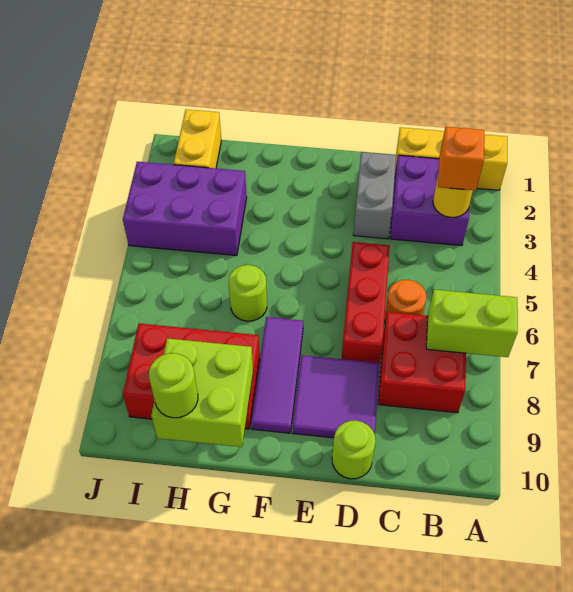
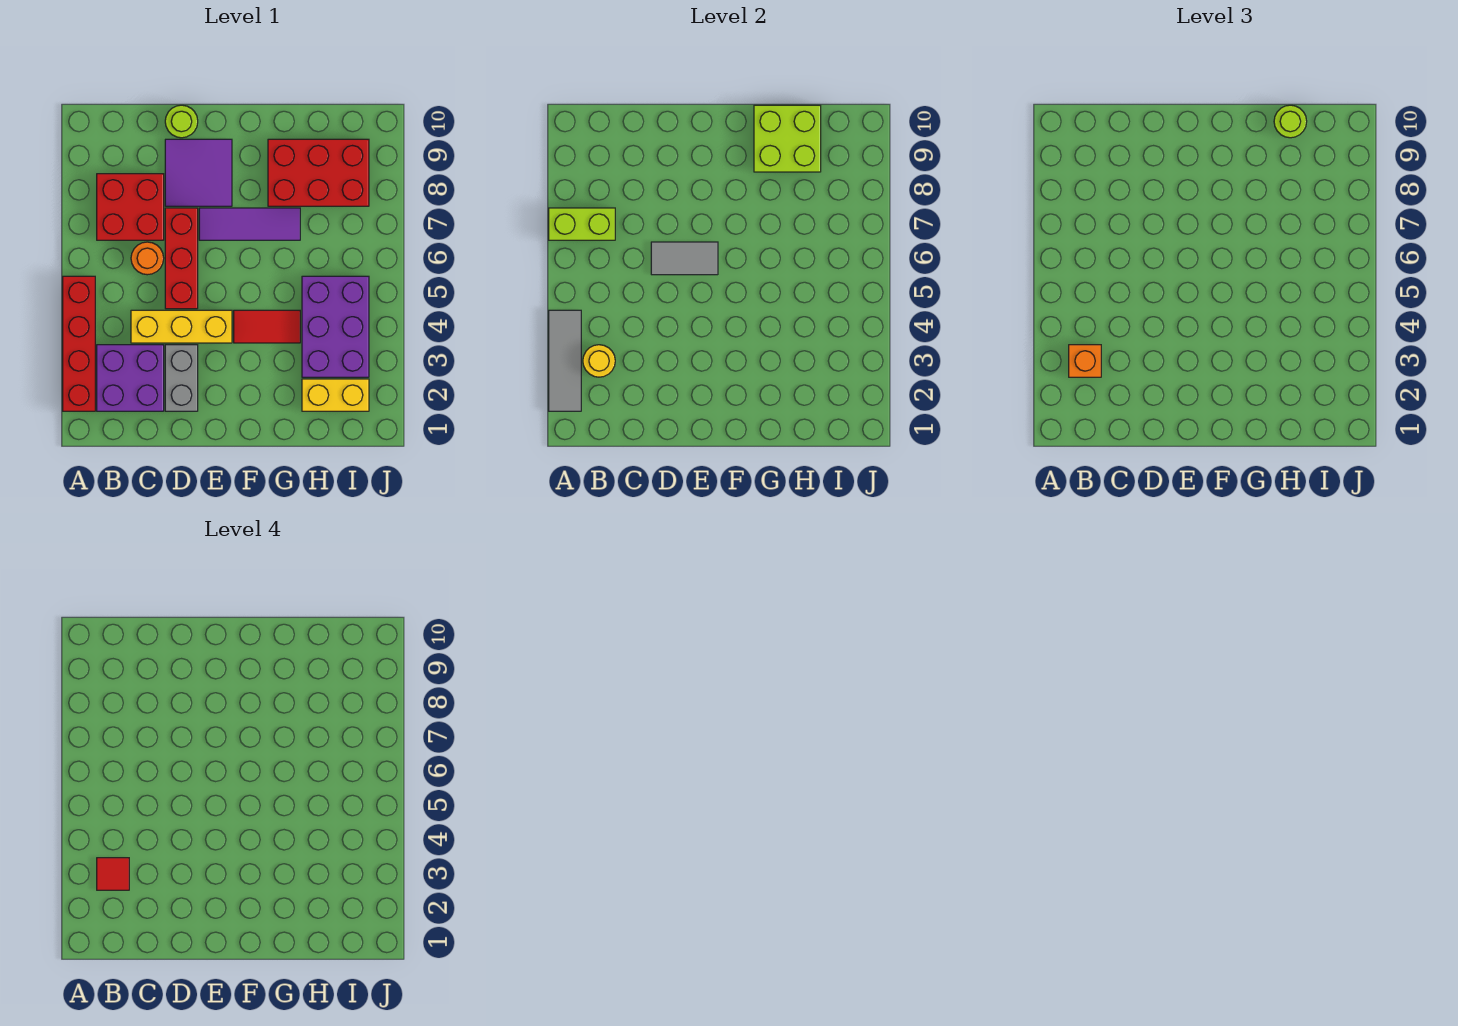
yellow 1x3 brick [395,127,507,190] -> yellow 1x3 brick moved to [131,310,232,343]
none -> red 1x4 brick [63,276,95,411]
none -> grey 1x3 tile [549,310,581,411]
none -> red 1x1 tile [97,858,129,890]
none -> grey 1x2 tile [651,242,718,275]
none -> red 1x2 tile [234,310,300,343]
purple 1x3 tile [251,317,303,433] -> purple 1x3 tile turned to [199,208,300,240]
lime 1x1 round brick [229,265,267,321] -> none
purple 2x3 brick [123,162,247,256] -> purple 2x3 brick turned to [302,276,369,377]
yellow 1x2 brick [174,110,221,168] -> yellow 1x2 brick turned to [302,379,369,411]

